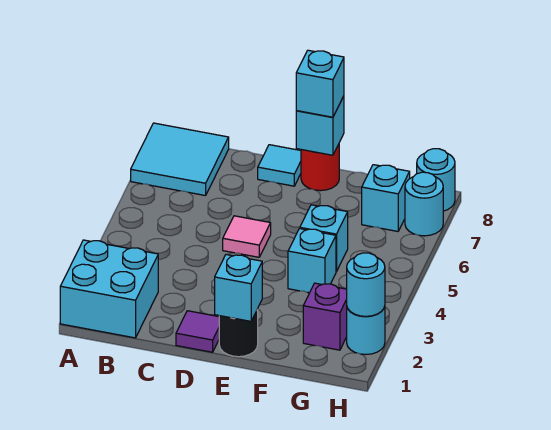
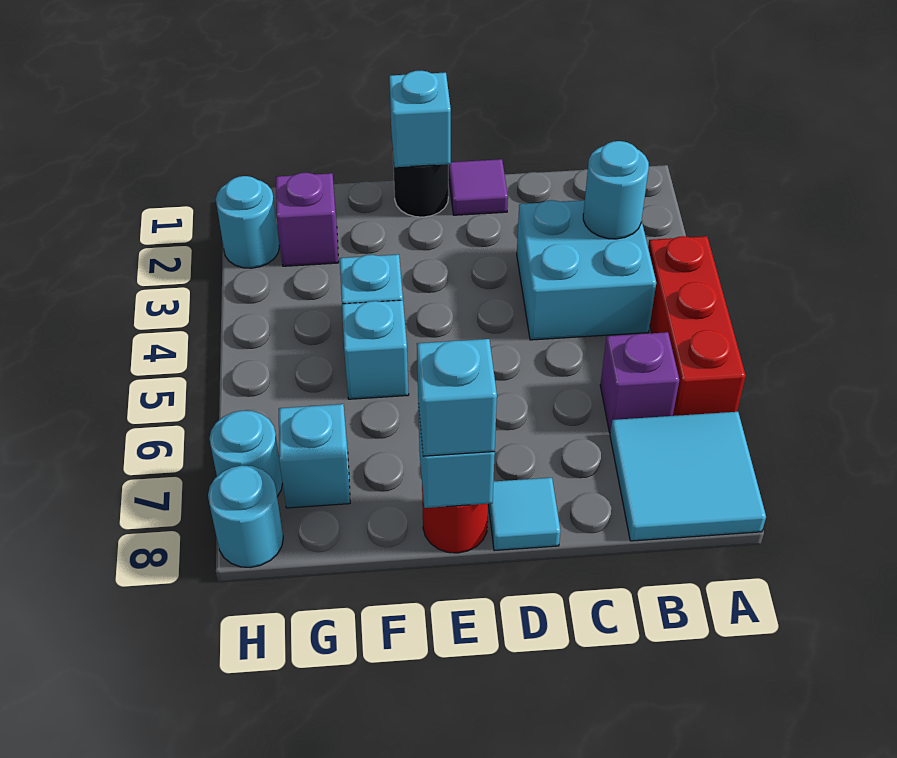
cyan 2x2 brick [60,240,158,338] -> cyan 2x2 brick moved to [517,200,656,340]
none -> red 1x3 brick [648,236,746,416]
none -> purple 1x1 brick [600,332,679,433]
pink 1x1 tile [223,216,271,257] -> none
cyan 1x1 round brick [347,253,385,316] -> cyan 1x1 round brick moved to [583,141,649,239]

